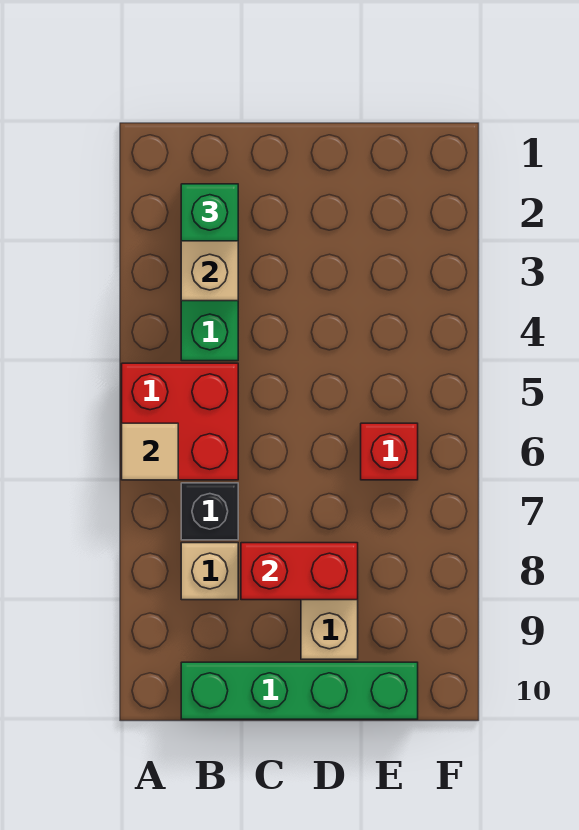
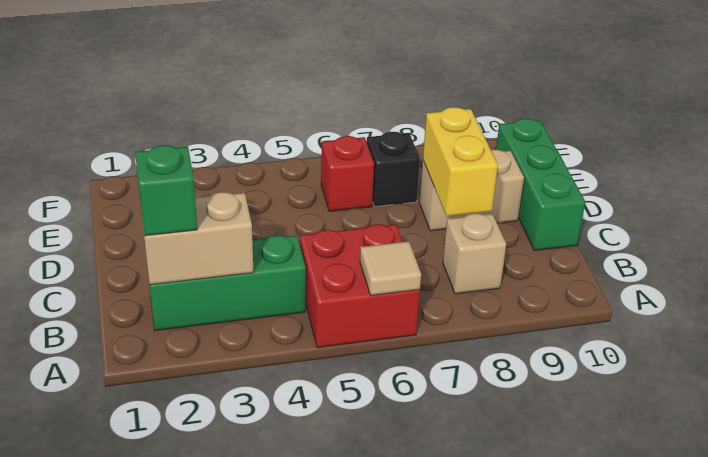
black 1x1 brick [181,483,238,540] -> black 1x1 brick moved to [367,132,420,207]
green 1x4 brick [181,662,418,719] -> green 1x3 brick [496,119,585,251]
red 1x2 brick [241,543,358,600] -> yellow 1x2 brick [423,107,498,217]

